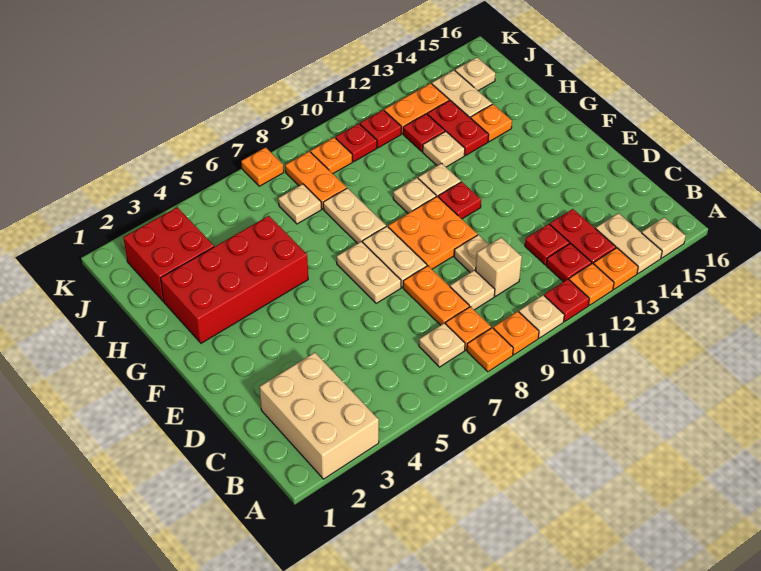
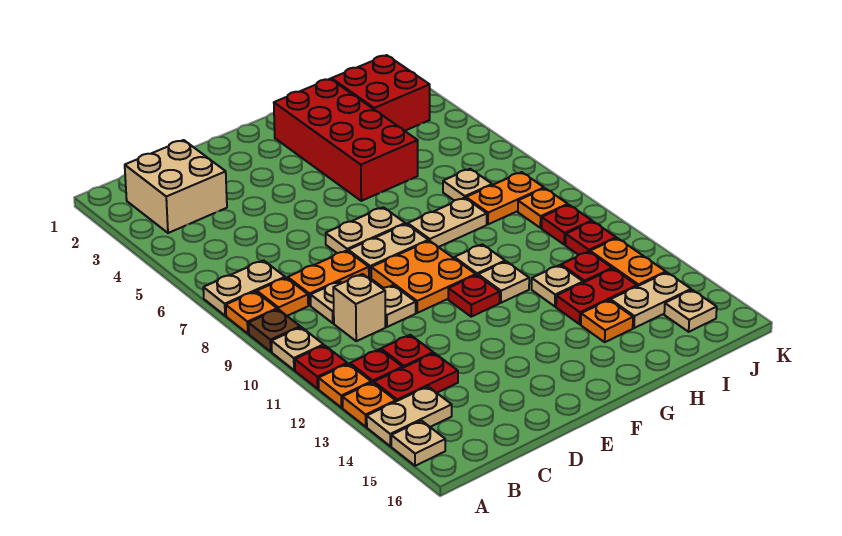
tan 2x3 brick [260,353,379,479] -> tan 2x2 brick [125,140,227,233]
orange 1x1 plate [493,311,539,355] -> brown 1x1 plate [249,309,300,352]
tan 1x1 plate [419,323,465,367] -> tan 1x2 plate [203,260,285,316]
orange 1x1 plate [241,147,284,186] -> none

